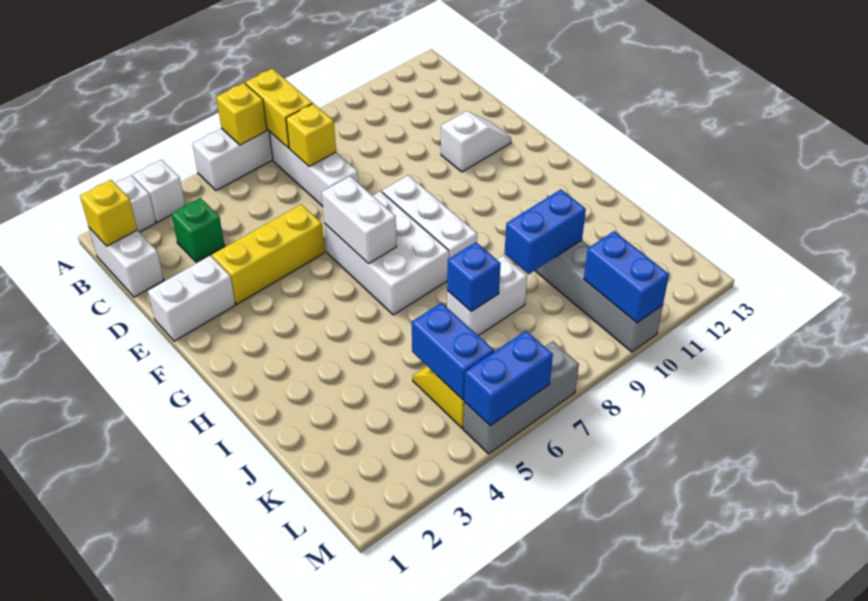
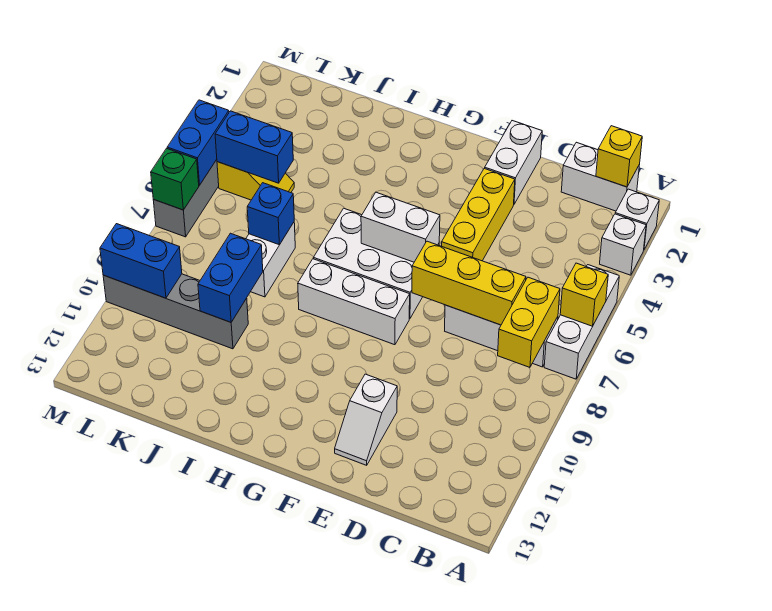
yellow 1x2 brick [245,68,313,148] -> yellow 1x2 brick turned to [498,277,560,367]
green 1x1 brick [171,198,225,262] -> green 1x1 brick moved to [151,148,199,210]
yellow 1x1 brick [286,104,336,166] -> yellow 1x3 brick [412,241,526,325]

